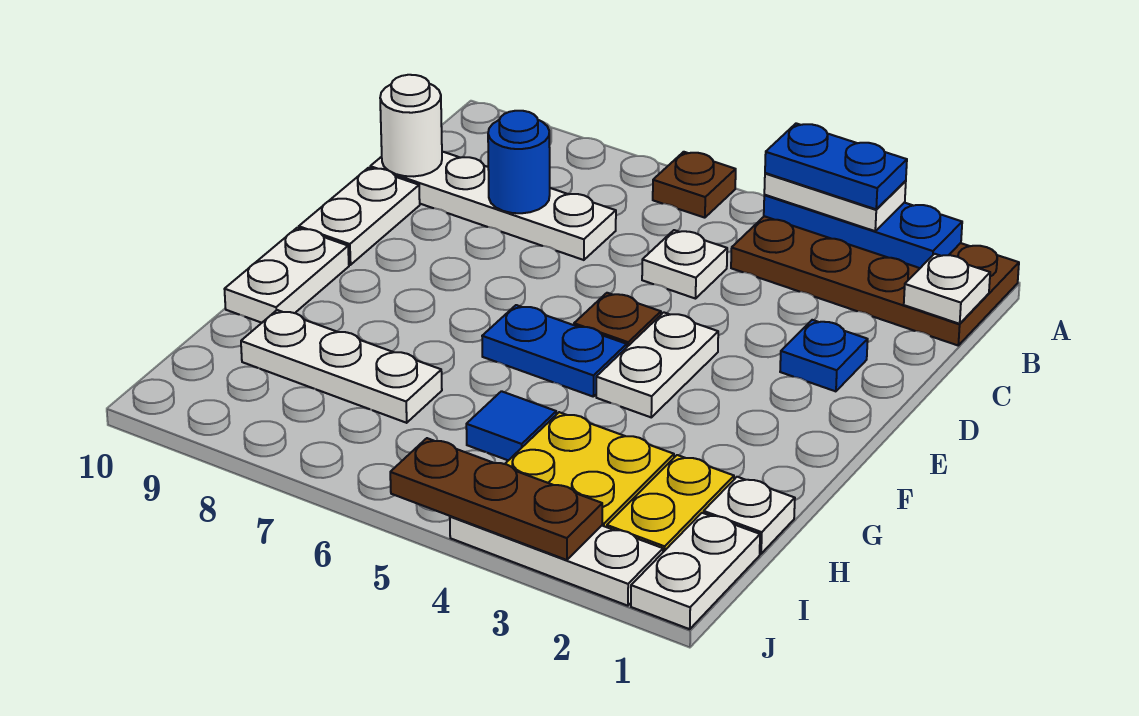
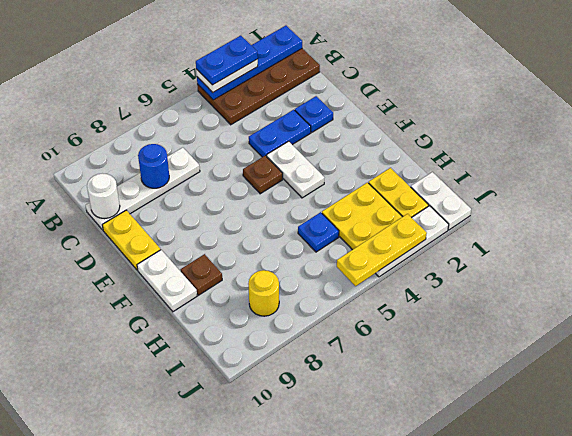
blue 1x3 plate [764,195,962,268] -> blue 1x4 plate [197,26,302,100]
brown 1x1 plate [653,152,736,218] -> brown 1x1 plate moved to [181,254,222,295]
white 1x1 plate [904,254,990,324] -> none
white 1x1 plate [642,230,727,299] -> none
white 1x2 plate [299,168,420,265] -> yellow 1x2 plate [102,210,161,270]
blue 1x2 plate [482,305,627,396] -> blue 1x2 plate moved to [249,110,311,157]
white 1x1 plate [704,477,795,554] -> none
blue 1x1 tile [466,391,556,460] -> blue 1x1 plate [298,212,339,252]
white 1x3 plate [241,310,442,423] -> none
none -> yellow 1x1 round brick [248,270,279,316]
brown 1x3 plate [390,438,602,560] -> yellow 1x3 plate [337,214,427,286]

